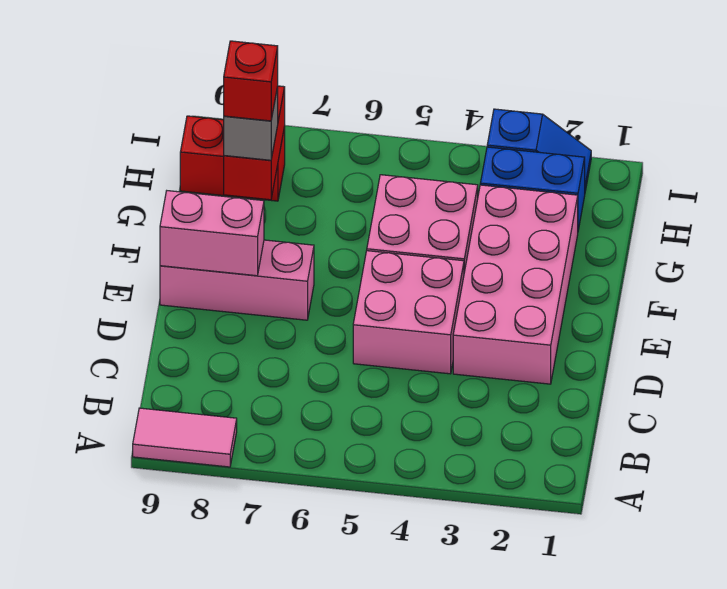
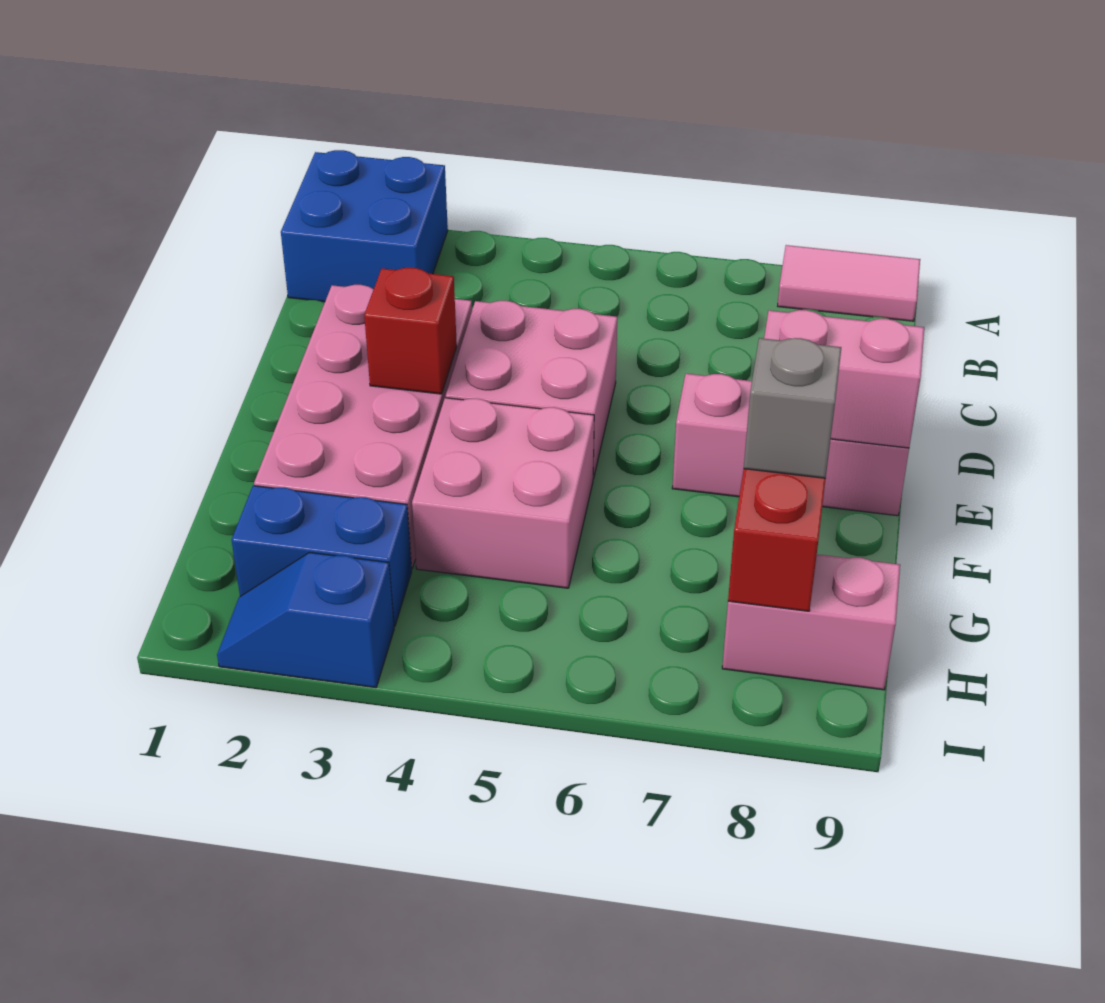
none -> blue 2x2 brick [281,150,448,302]
red 1x1 brick [224,41,278,121] -> red 1x1 brick moved to [364,268,457,394]
red 1x2 brick [180,116,285,201] -> pink 1x2 brick [722,554,900,690]

